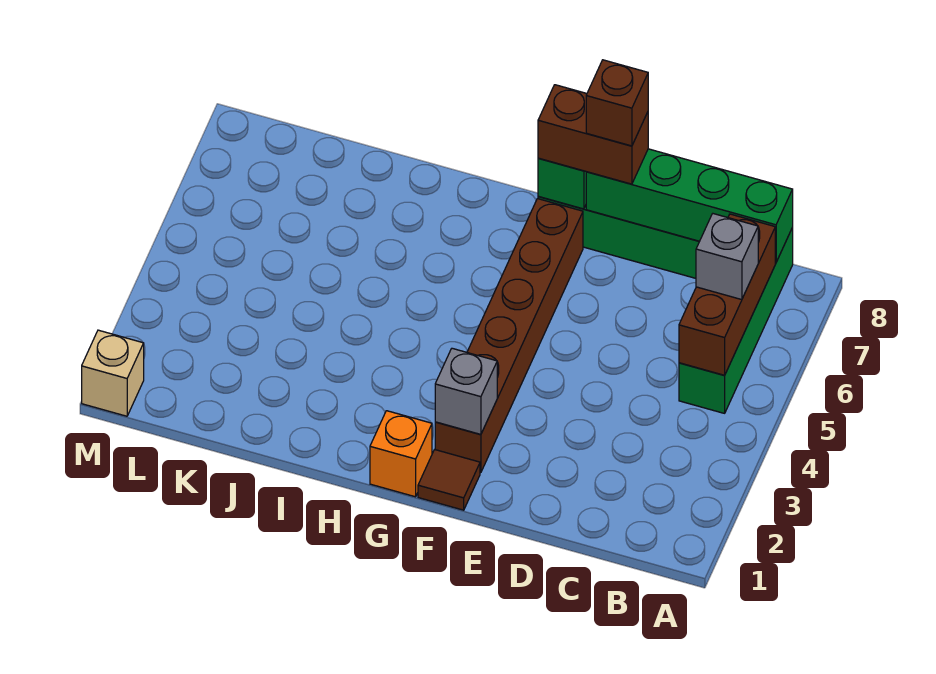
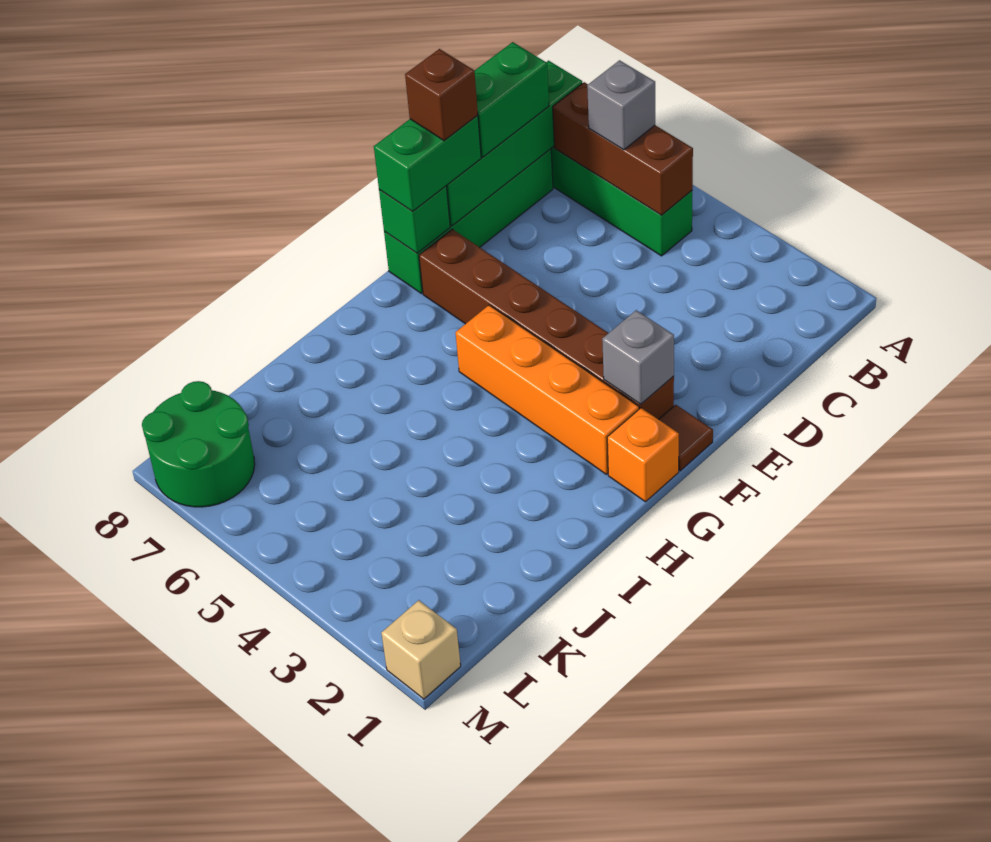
none -> green 1x2 brick [475,42,549,157]
brown 1x2 brick [538,85,648,184] -> green 1x2 brick [374,116,481,212]
none -> orange 1x4 brick [456,305,639,474]
none -> green 2x2 round brick [142,381,255,507]

